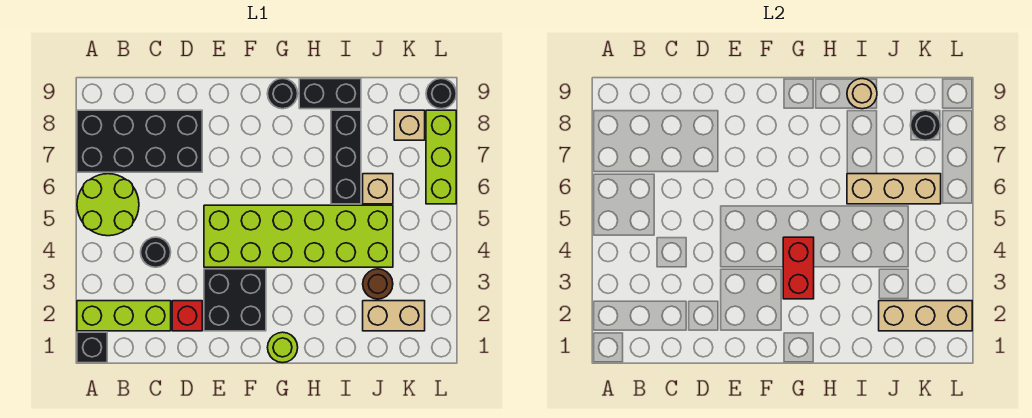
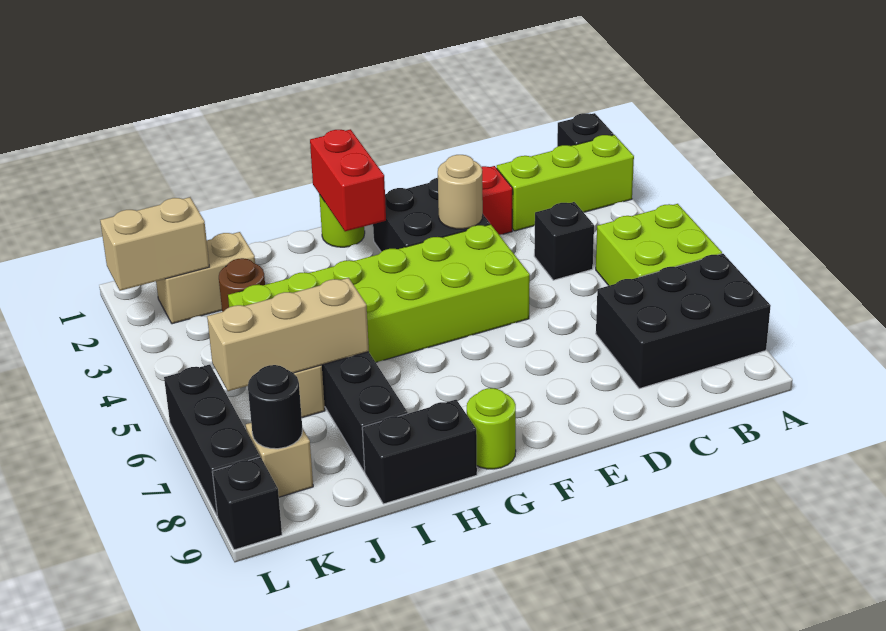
lime 2x2 round brick [77,174,139,236] -> lime 2x2 brick [596,204,722,286]
black 2x4 brick [77,110,202,172] -> black 2x3 brick [596,254,771,389]
black 1x1 round brick [141,237,171,267] -> black 1x1 brick [534,202,594,280]
red 1x2 brick [783,237,814,299] -> red 1x2 brick moved to [310,129,386,231]
black 1x1 round brick [267,79,298,109] -> lime 1x1 round brick [467,388,516,469]
tan 1x1 round brick [847,79,877,109] -> tan 1x1 round brick moved to [438,155,483,229]
tan 1x3 brick [879,301,972,331] -> tan 1x2 brick [100,197,209,291]
lime 1x3 brick [426,110,456,204] -> black 1x3 brick [164,365,260,515]
black 1x1 round brick [426,79,456,109] -> black 1x1 brick [212,457,282,550]

